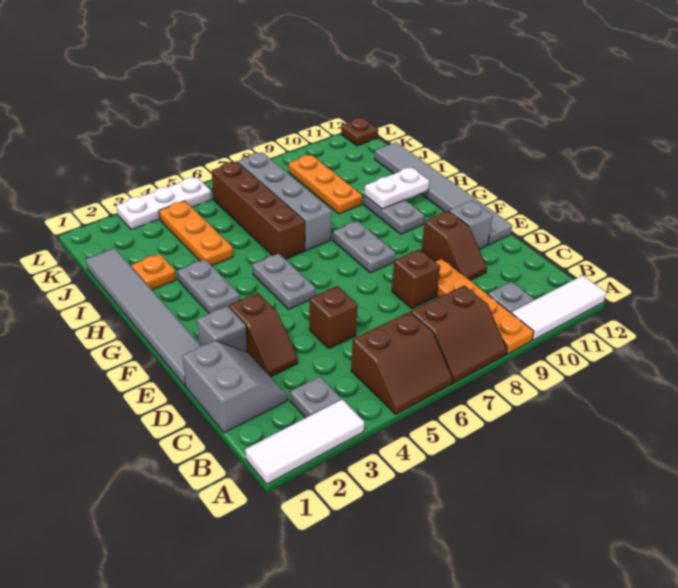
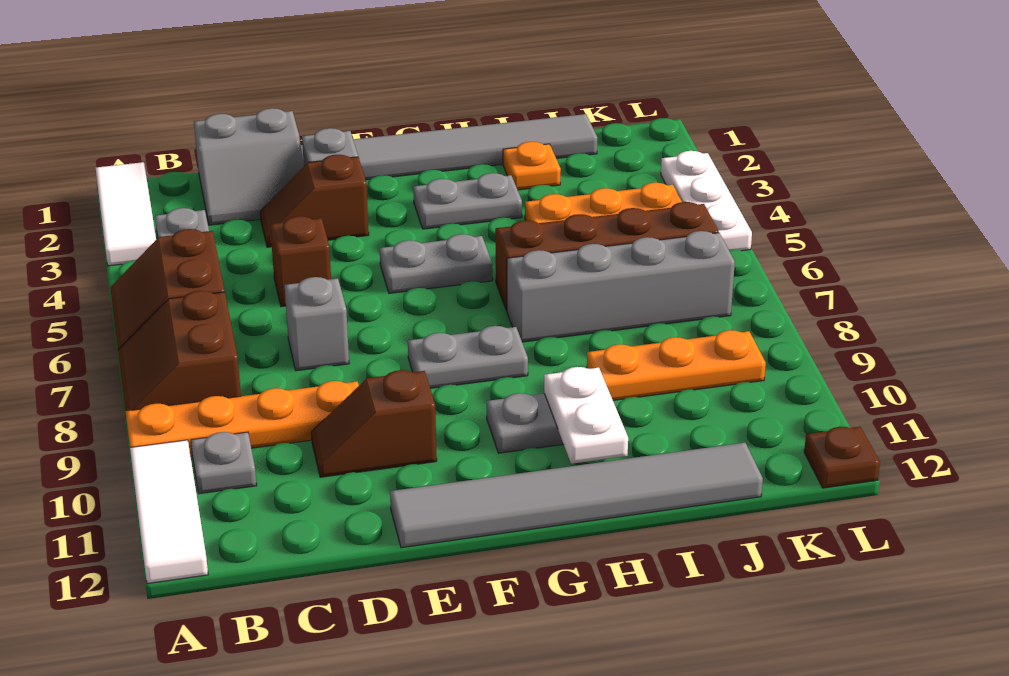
brown 1x1 brick [392,249,440,308] -> none
grey 1x1 brick [449,200,493,249] -> grey 1x1 brick moved to [285,277,349,371]

